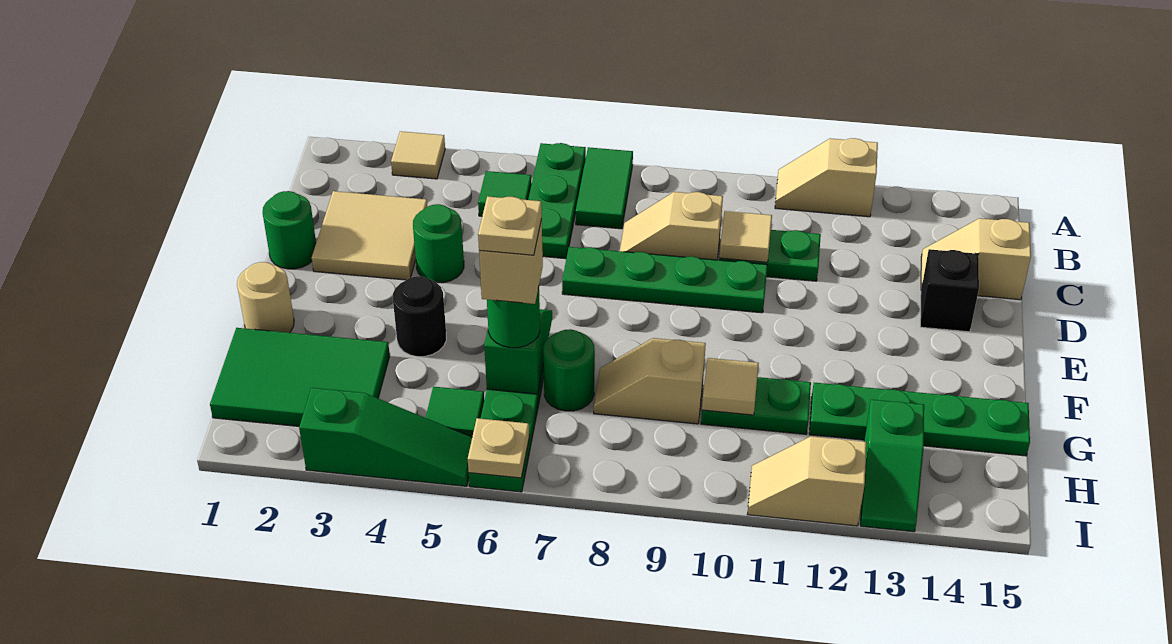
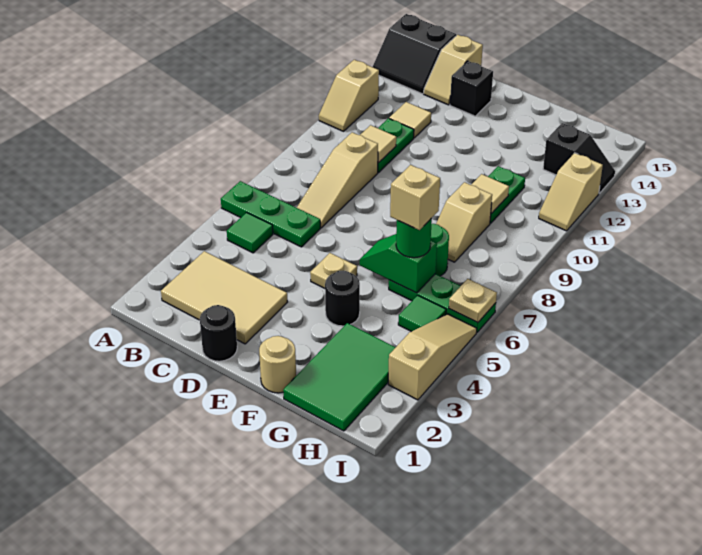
tan 1x1 tile [391,131,445,179] -> tan 1x1 tile moved to [389,102,431,138]
green 1x2 tile [576,147,633,229] -> none
none -> black 2x2 slope [373,14,456,94]
tan 2x2 tile [312,191,427,280] -> tan 2x3 tile [161,251,287,344]
tan 1x2 slope [620,192,723,260] -> tan 1x3 slope [297,132,378,228]
green 1x1 round brick [262,191,316,269] -> black 1x1 round brick [200,305,237,361]
green 1x1 round brick [413,204,464,283] -> none
green 1x4 plate [562,247,767,313] -> none
tan 1x1 plate [478,196,542,255] -> tan 1x1 plate moved to [310,253,357,288]
green 1x4 plate [809,383,1030,456] -> none
green 1x2 slope [861,399,924,532] -> black 1x2 slope [543,123,615,193]
green 1x3 slope [299,388,472,486] -> tan 1x3 slope [388,314,477,400]

